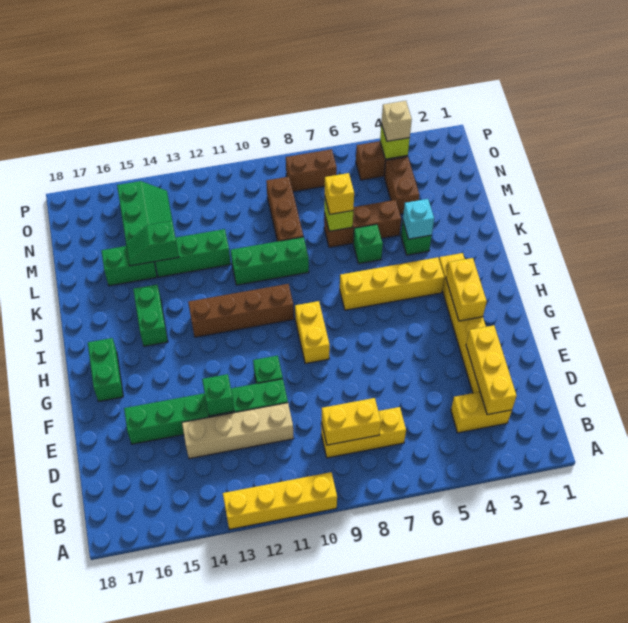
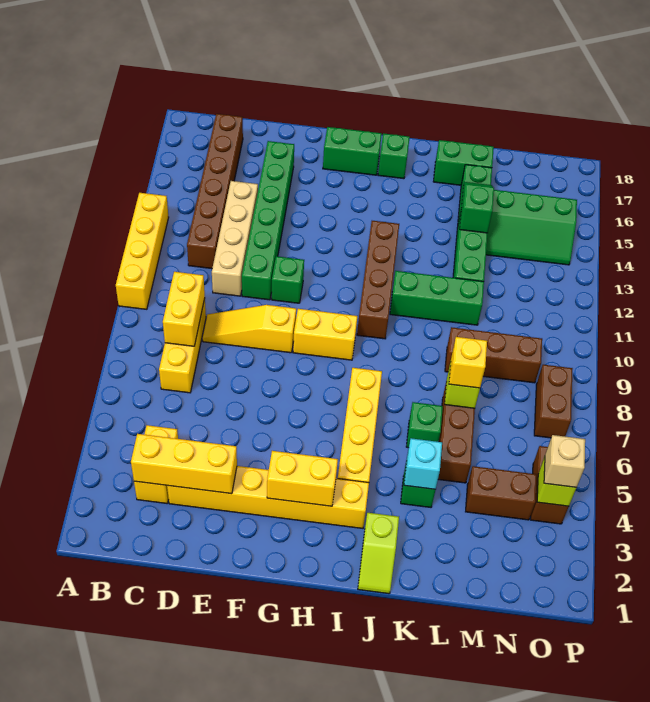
none -> brown 1x6 brick [187,114,243,269]
none -> yellow 1x3 slope [202,305,296,353]
green 1x1 brick [202,374,234,416] -> green 1x1 brick moved to [378,133,410,179]
green 1x2 brick [133,285,168,346] -> green 1x2 brick moved to [433,140,494,185]
none -> lime 1x2 slope [358,513,399,594]
green 1x3 brick [231,237,309,285] -> green 1x3 brick turned to [390,271,484,325]

